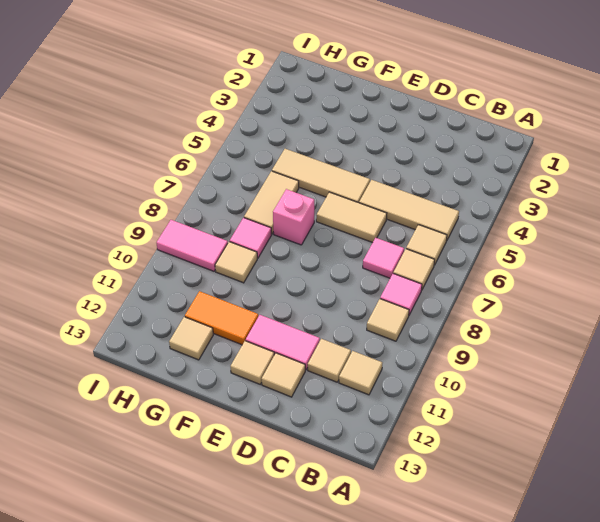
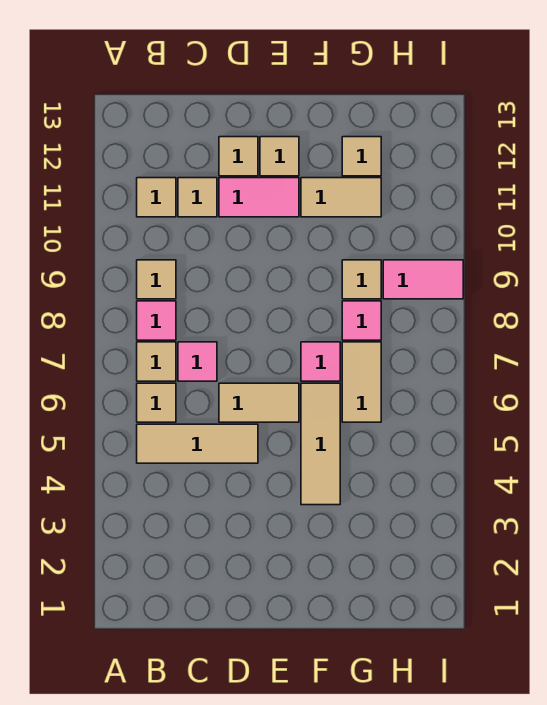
tan 1x3 tile [272,149,370,203] -> tan 1x3 tile turned to [301,383,340,505]
pink 1x1 brick [273,189,314,245] -> pink 1x1 tile [301,342,340,381]
orange 1x2 tile [185,291,258,345] -> tan 1x2 tile [301,178,381,217]

